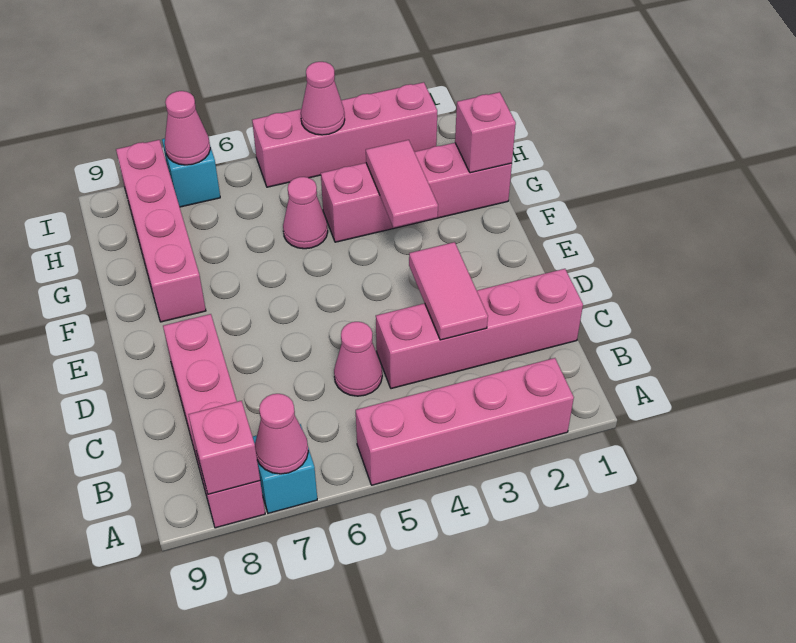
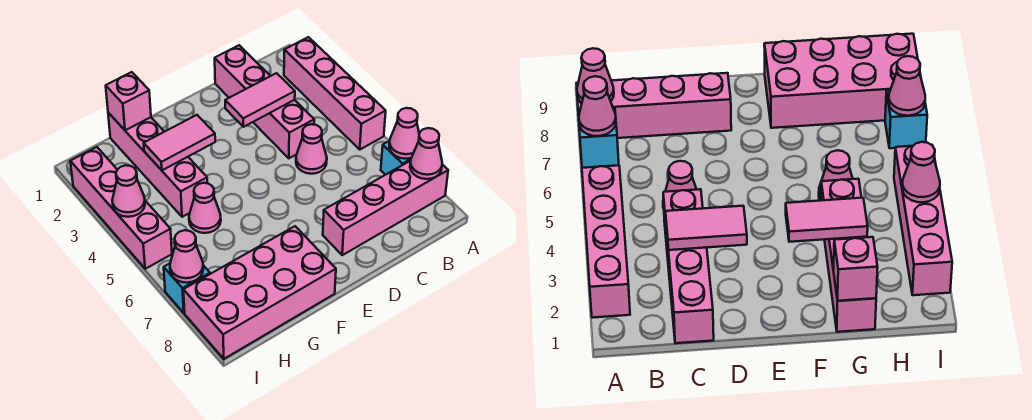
pink 1x1 brick [188,401,260,494] -> pink 1x1 cone [410,128,442,179]
pink 1x4 brick [116,140,206,322] -> pink 2x4 brick [183,226,336,359]

